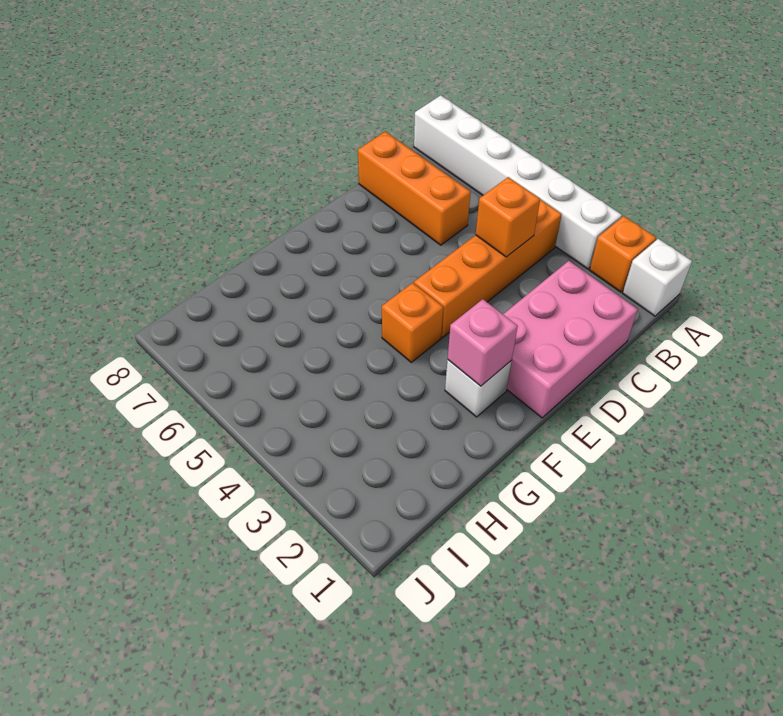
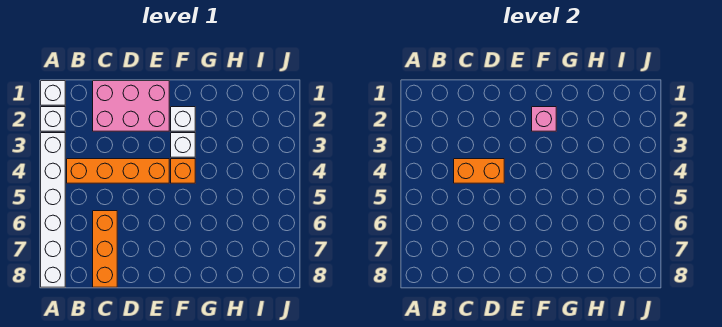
orange 1x1 brick [590,216,656,292] -> white 1x1 brick [41,107,65,131]
orange 1x1 brick [476,177,540,257] -> orange 1x2 brick [454,159,504,183]
none -> white 1x1 brick [171,133,195,157]

